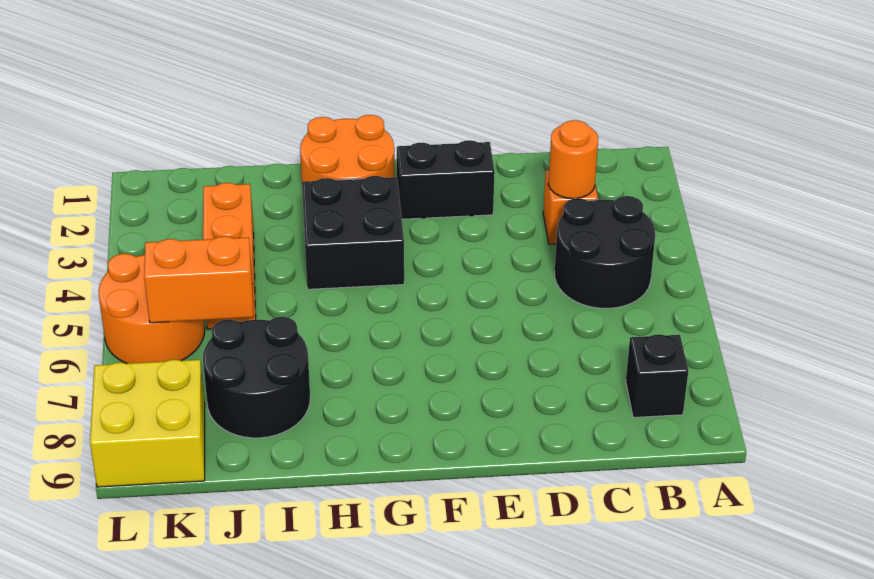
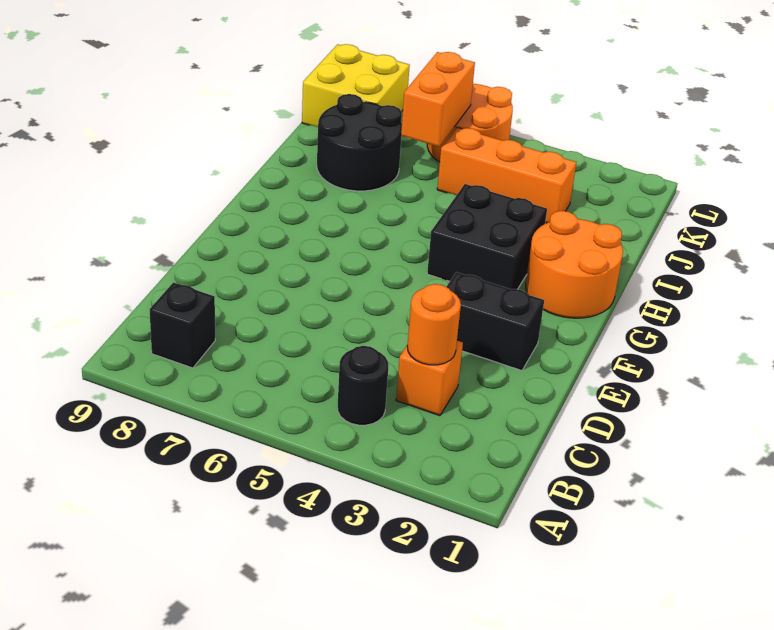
black 2x2 round brick [554,196,655,308] -> black 1x1 round brick [338,346,388,425]
black 1x2 brick [397,140,495,219] -> black 1x2 brick turned to [446,272,544,371]

